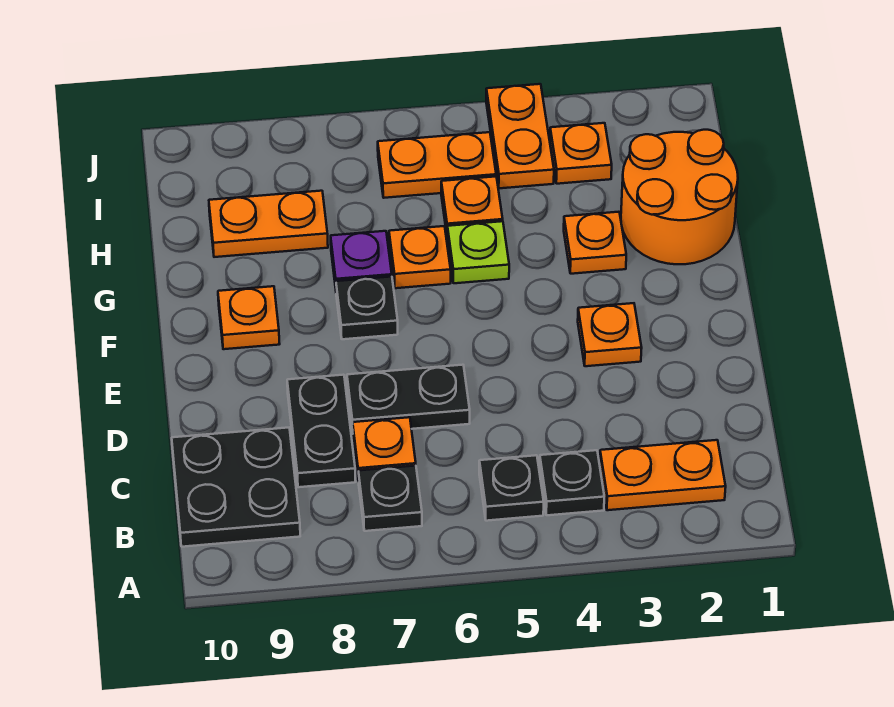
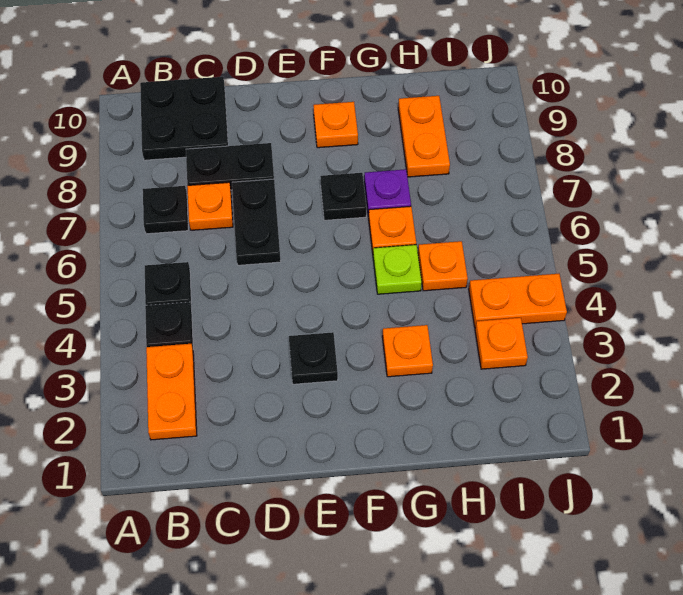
orange 1x1 plate [578,303,642,366] -> black 1x1 plate [289,332,338,384]
orange 2x2 round brick [621,130,738,264] -> none
orange 1x2 plate [378,132,496,198] -> none

